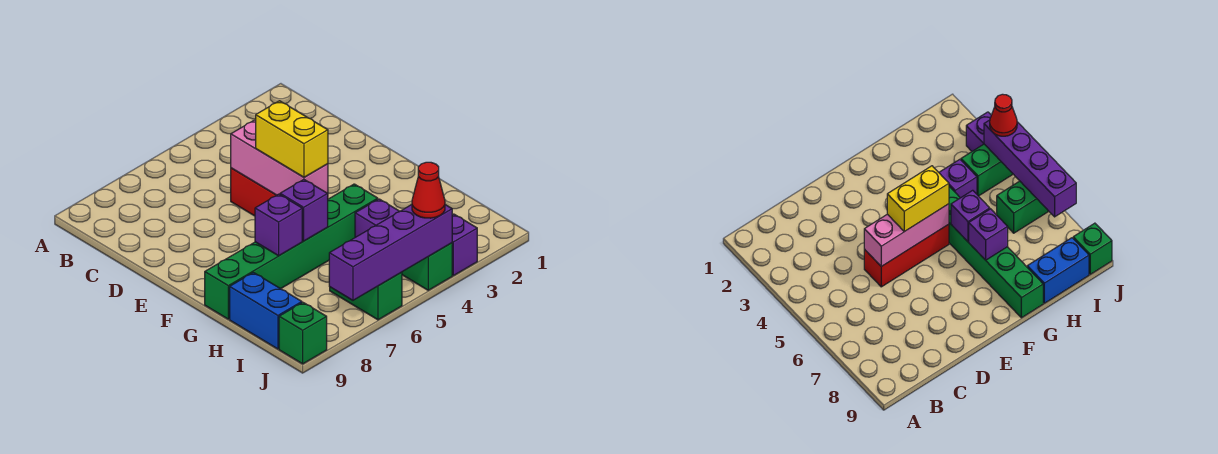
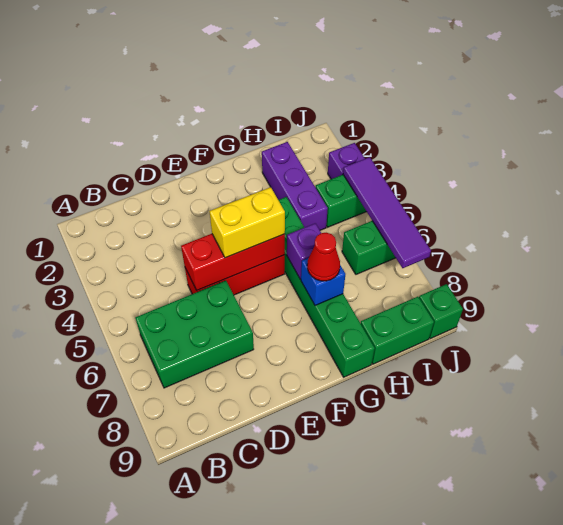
none -> green 2x3 brick [135,281,254,388]
pink 1x3 brick [231,120,328,195] -> red 1x3 brick [181,234,285,290]
purple 1x1 brick [255,194,302,256] -> blue 1x1 brick [301,258,345,305]
purple 1x1 brick [355,199,400,237] -> purple 1x3 brick [262,142,328,230]
blue 1x2 brick [230,273,302,349] -> green 1x2 brick [361,297,434,364]
purple 1x4 brick [329,205,452,300] -> purple 1x4 tile [343,157,431,268]
red 1x1 cone [412,162,445,218] -> red 1x1 cone moved to [307,233,340,281]

